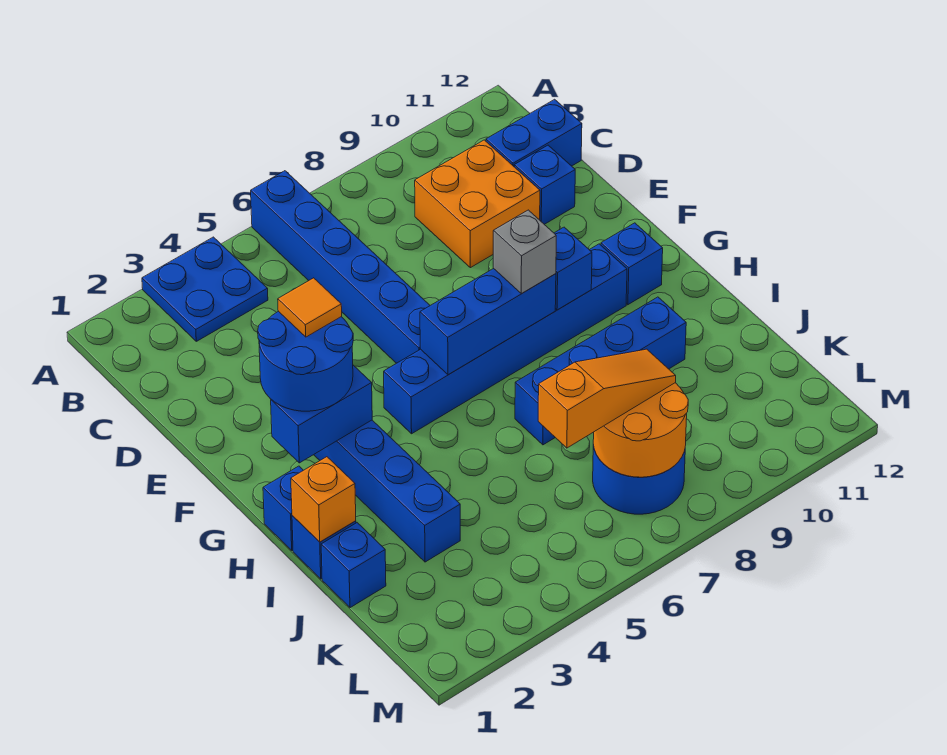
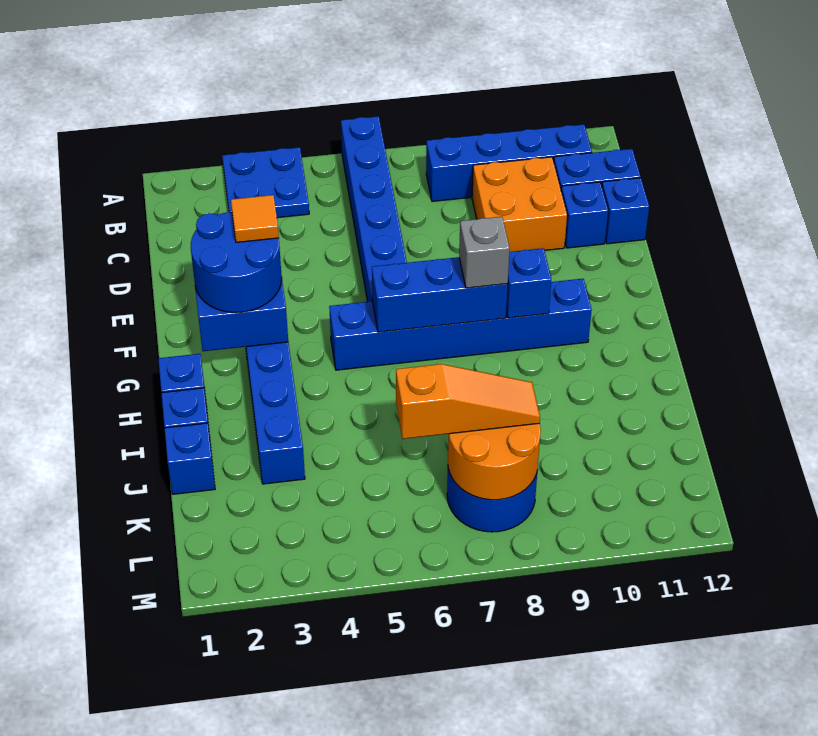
blue 1x1 brick [601,223,663,305] -> blue 1x1 brick moved to [602,178,649,244]
orange 1x1 brick [291,457,356,542] -> none
blue 1x4 brick [515,297,686,445] -> blue 1x4 brick moved to [426,124,592,202]

